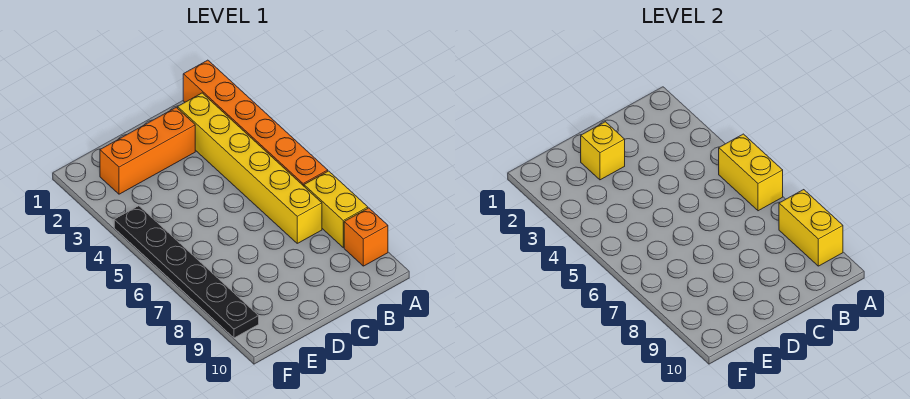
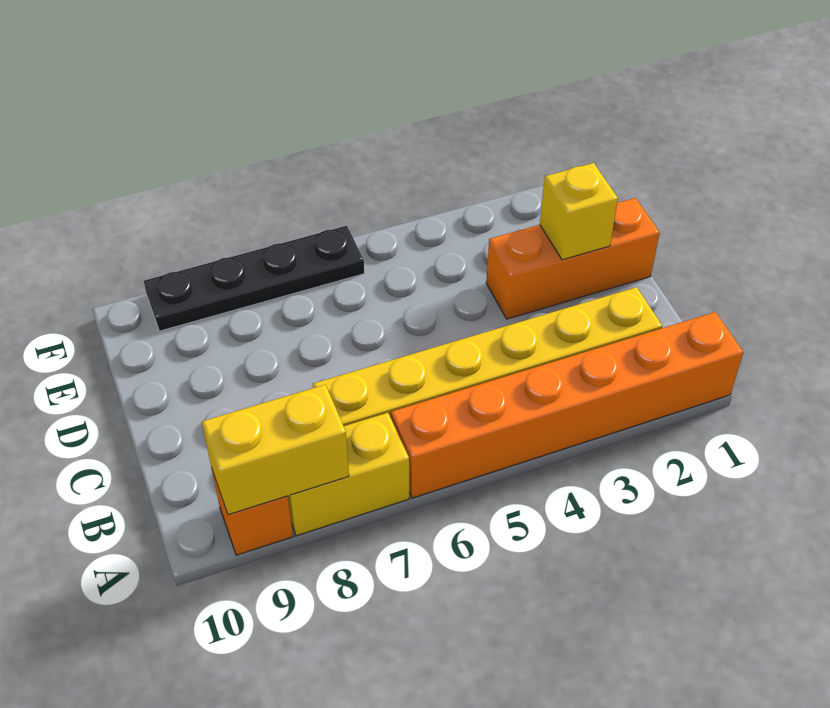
yellow 1x2 brick [719,134,783,211] -> none
orange 1x3 brick [100,107,195,194] -> orange 1x3 brick turned to [486,198,660,319]
black 1x6 plate [114,206,259,338] -> black 1x4 plate [144,226,364,331]

